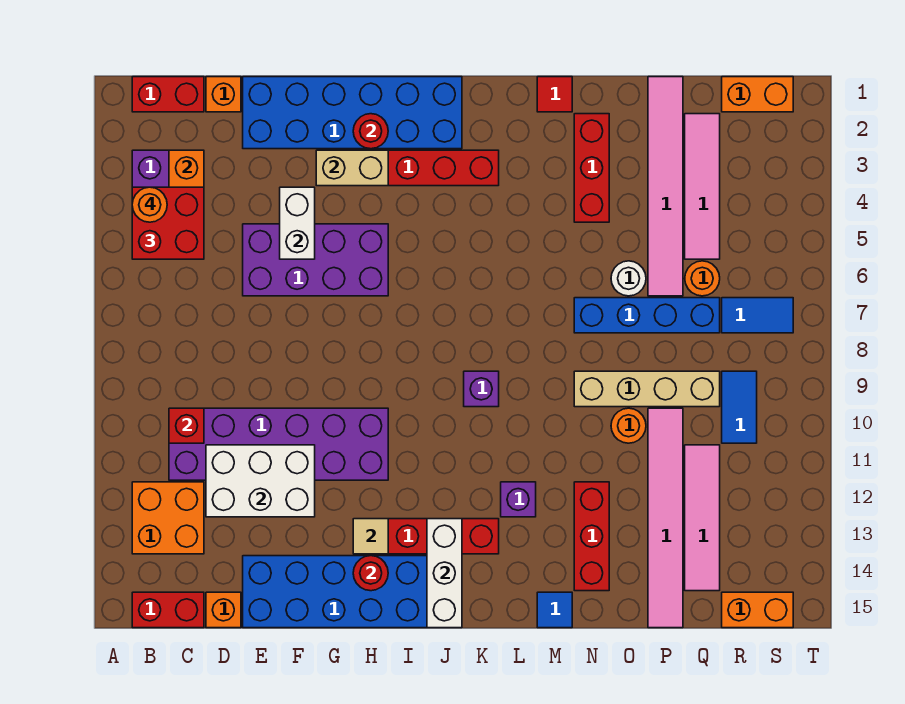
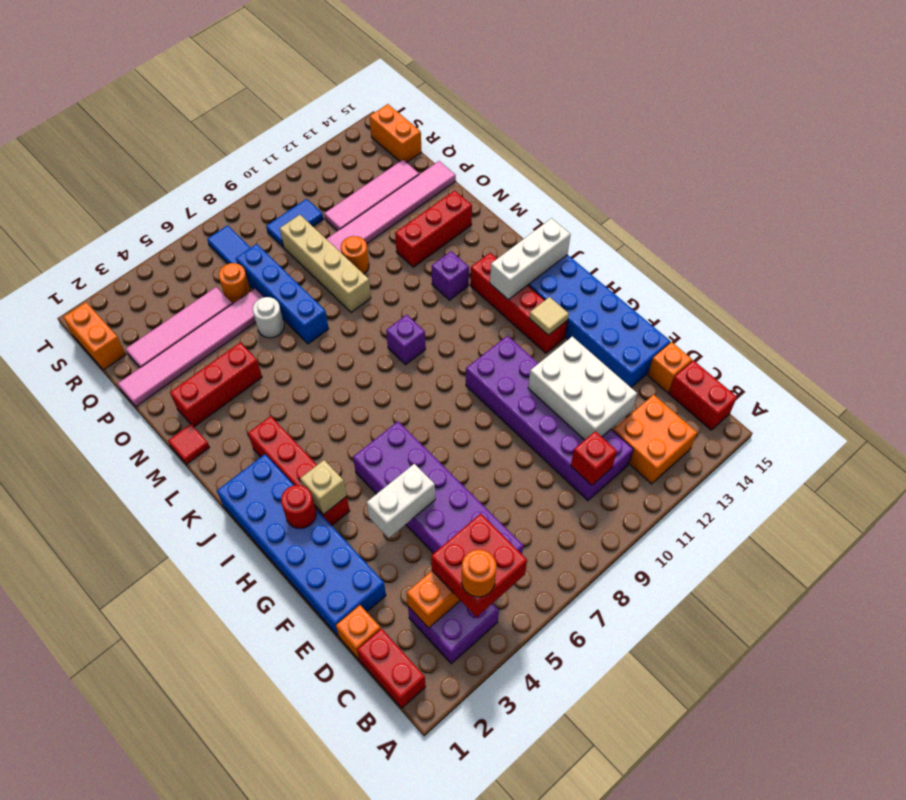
purple 2x4 brick [243,224,388,296] -> purple 2x6 brick [353,421,523,554]
tan 1x2 brick [316,150,388,186] -> tan 1x1 brick [300,460,347,515]
red 1x1 round brick [353,556,388,591] -> none
blue 1x1 tile [537,592,572,628] -> none

